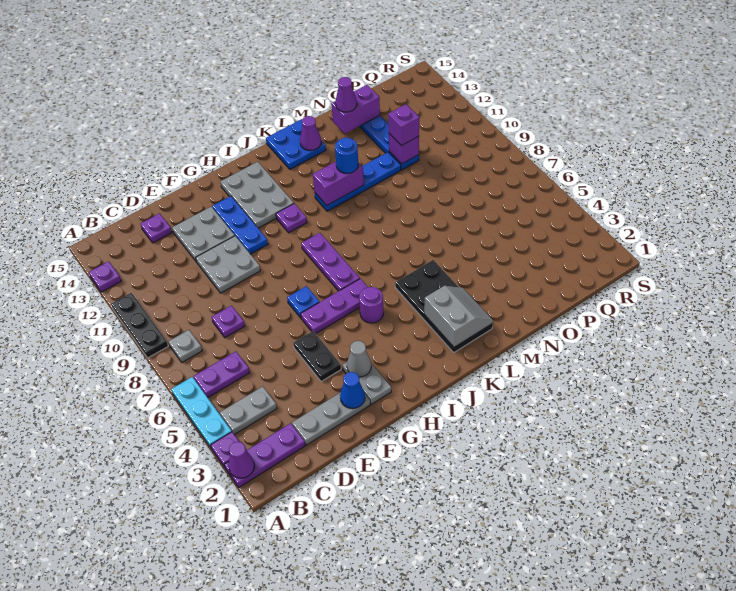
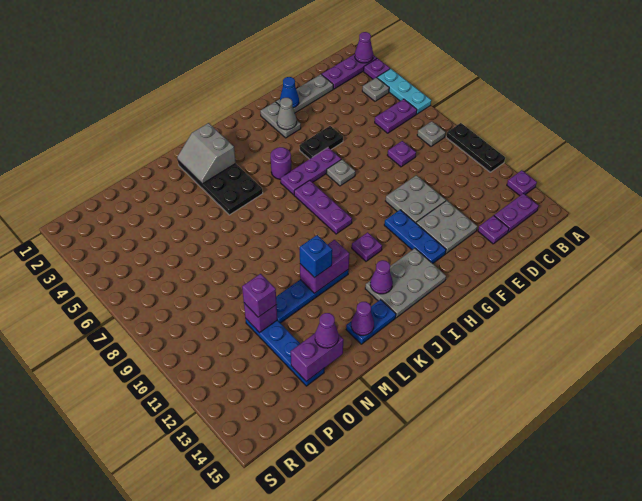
grey 1x2 plate [220,387,277,435] -> grey 1x1 plate [362,77,389,101]
none -> purple 1x2 plate [494,193,539,232]
black 1x2 plate [293,331,341,382] -> black 1x2 plate turned to [299,126,343,159]
blue 1x1 plate [287,286,319,318] -> grey 1x1 plate [327,159,355,186]
grey 2x3 plate [220,162,294,228] -> grey 2x3 plate turned to [365,248,446,318]
none -> purple 1x1 cone [370,260,393,294]
blue 2x2 plate [266,119,326,169] -> blue 1x2 plate [346,300,396,344]
blue 1x1 round brick [335,138,358,173] -> blue 1x1 brick [300,235,332,278]

